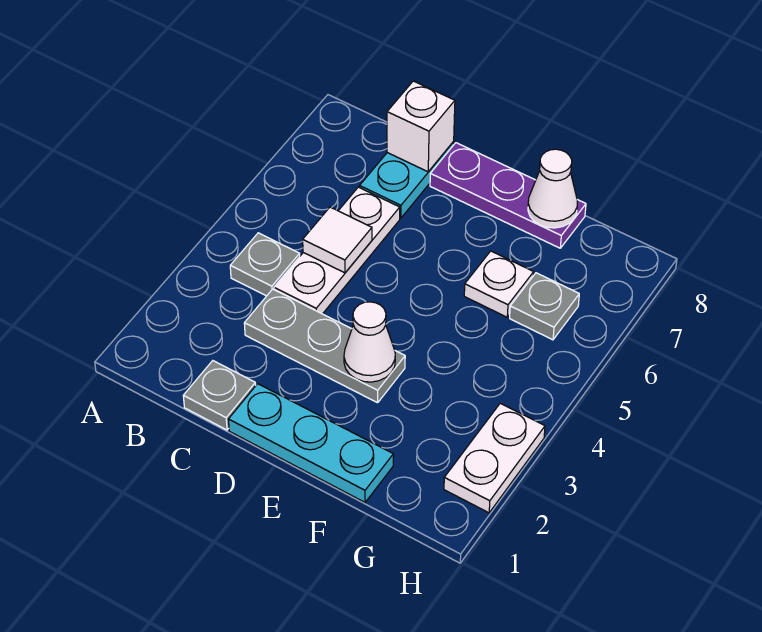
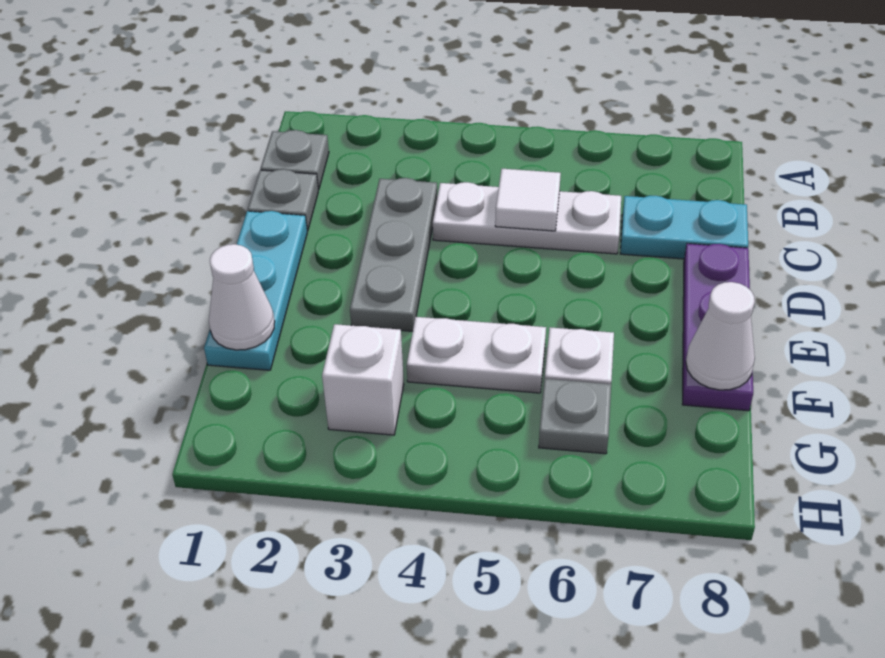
grey 1x1 plate [230,233,300,296] -> grey 1x1 plate moved to [261,130,329,190]
white 1x1 brick [387,81,455,172] -> white 1x1 brick moved to [322,324,404,435]
white 1x1 cone [344,302,395,382] -> white 1x1 cone moved to [209,244,275,350]
white 1x2 plate [444,403,545,513] -> white 1x2 plate moved to [407,317,546,393]

